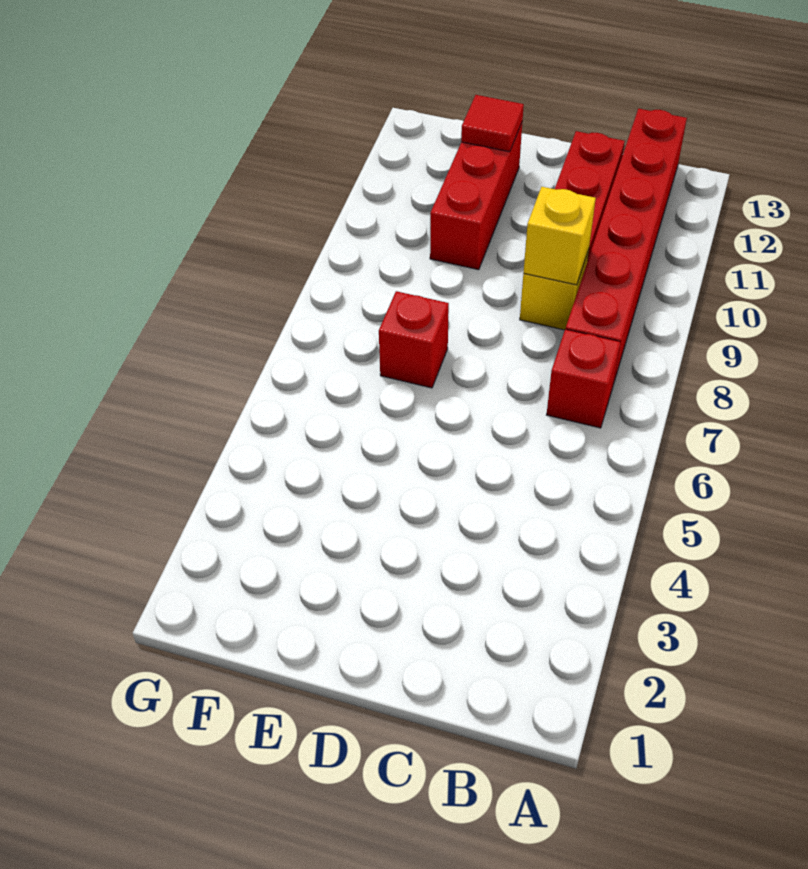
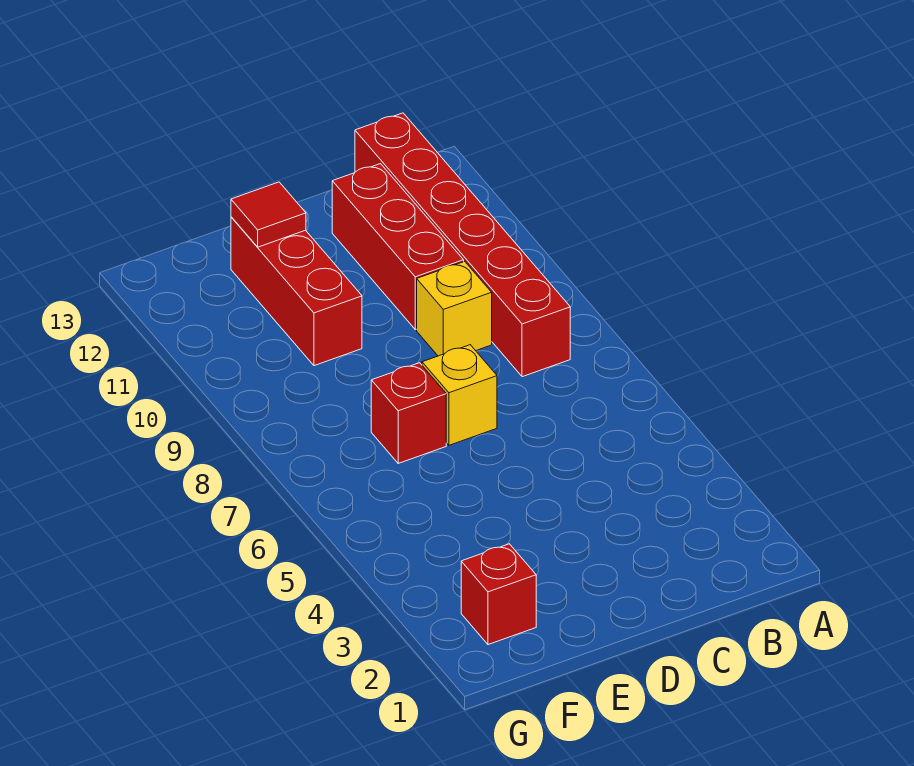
red 1x1 brick [547,329,620,428] -> red 1x1 brick moved to [461,544,536,645]
yellow 1x1 brick [524,187,596,285] -> yellow 1x1 brick moved to [422,345,497,445]

